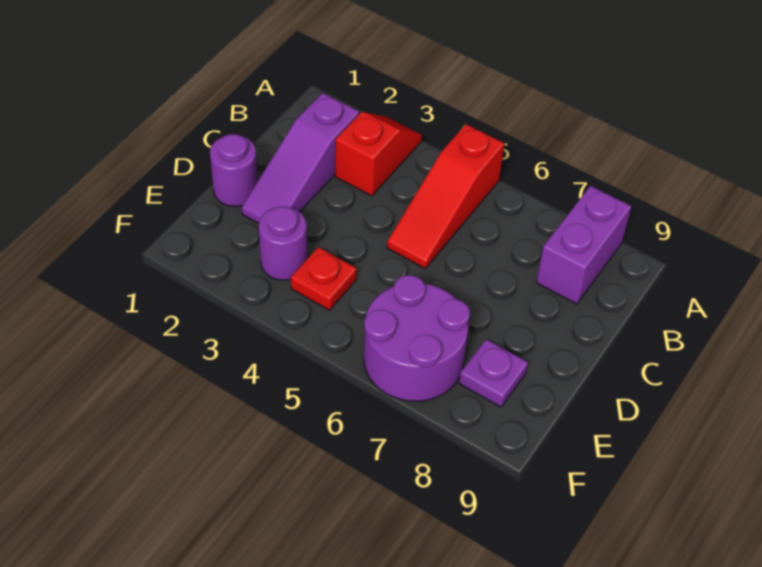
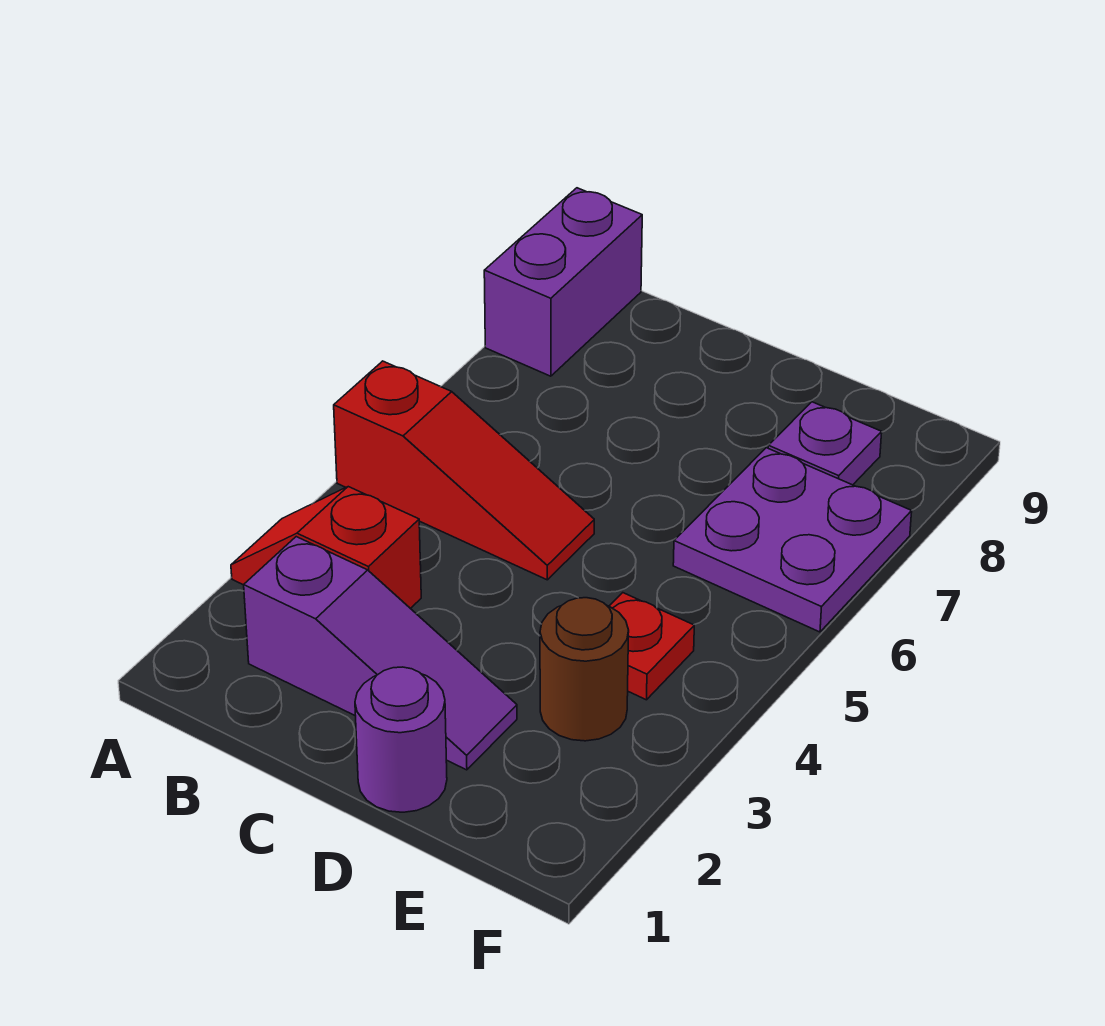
purple 1x2 brick [536,186,631,304] -> purple 1x2 brick turned to [484,188,642,376]
purple 1x1 round brick [259,207,307,280] -> brown 1x1 round brick [540,598,629,741]
purple 2x2 round brick [364,275,470,401] -> purple 2x2 plate [673,448,912,632]

